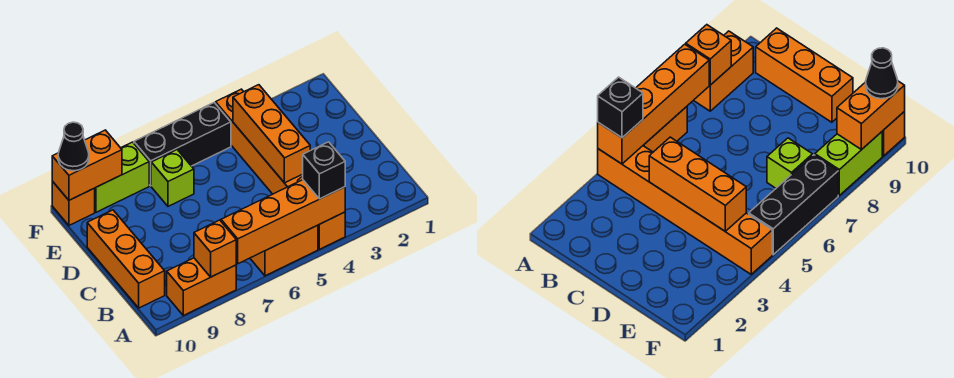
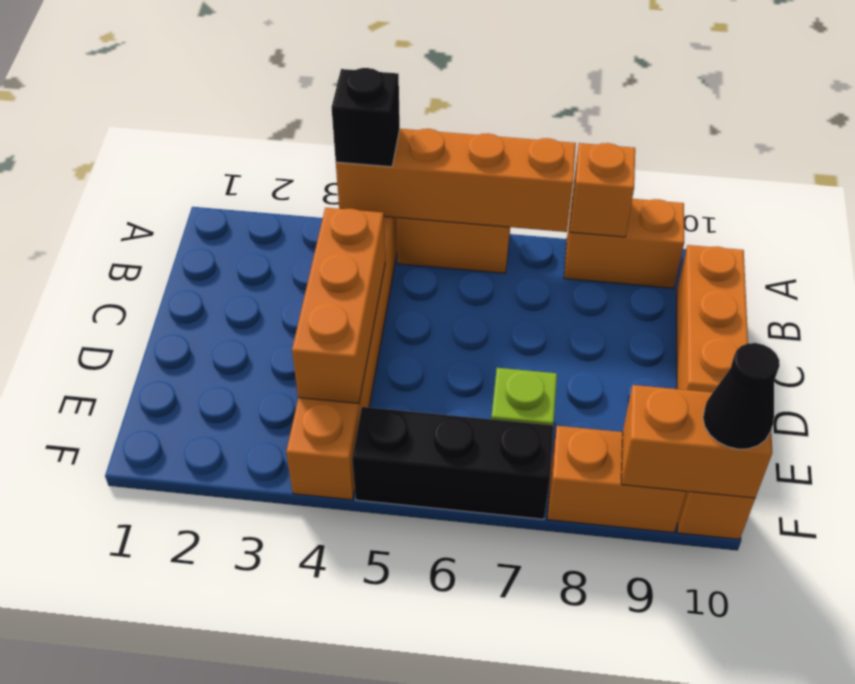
lime 1x2 brick [95,142,149,212] -> orange 1x2 brick [547,426,686,533]

